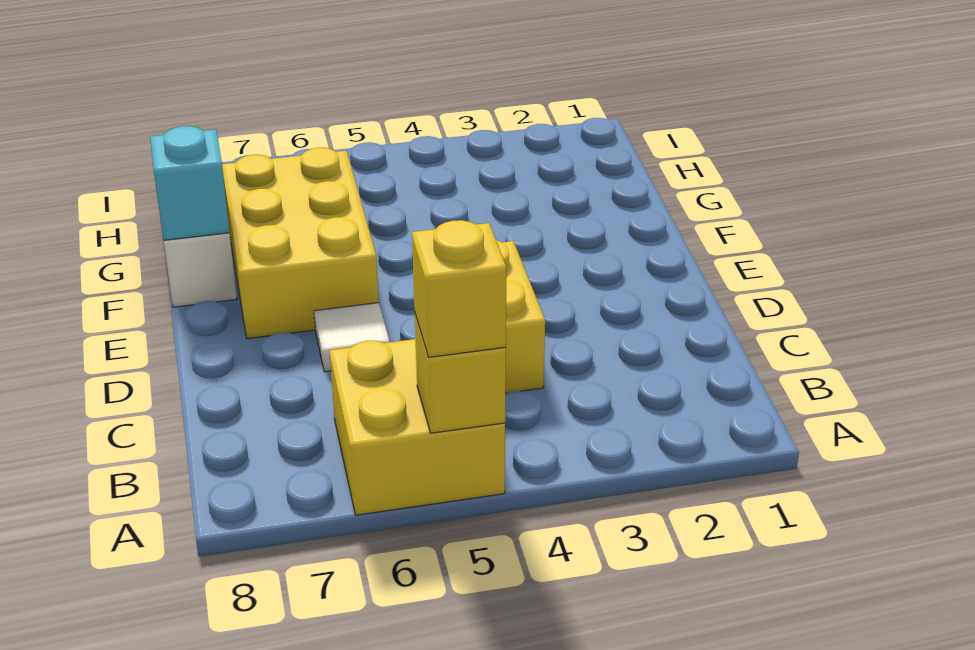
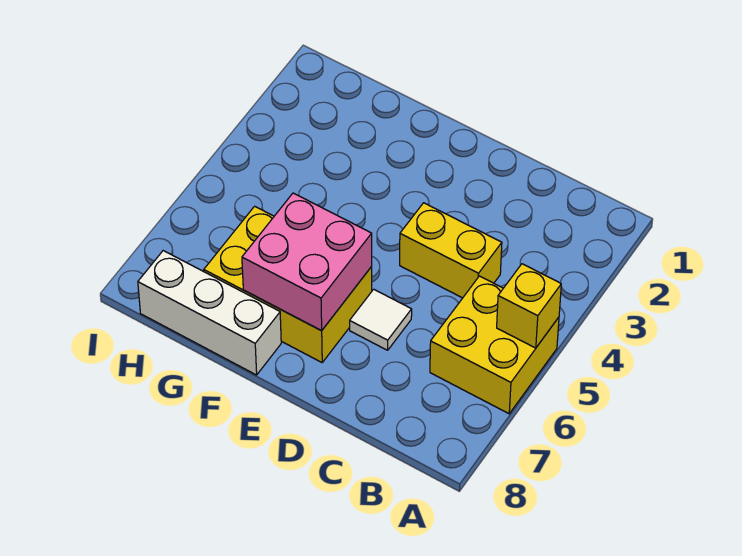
yellow 1x1 brick [412,220,506,357] -> none
none -> pink 2x2 brick [242,193,372,331]
cyan 1x1 brick [150,126,230,240] -> none

